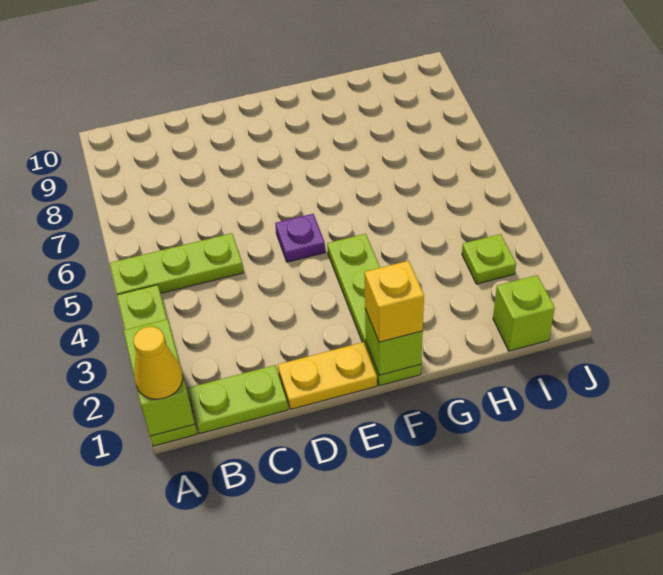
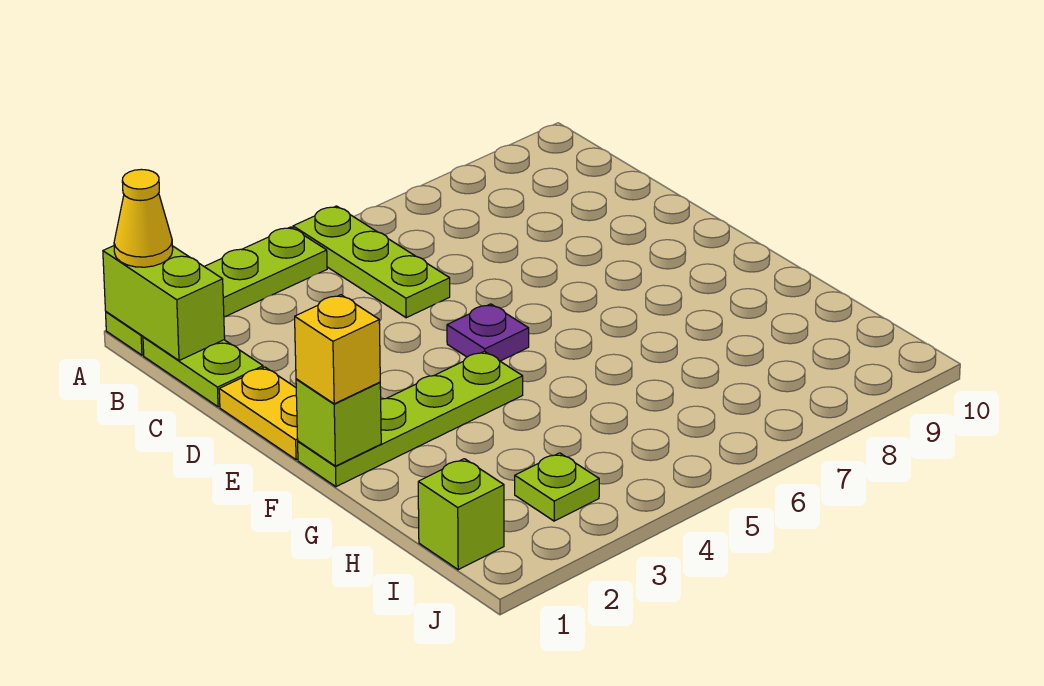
lime 1x2 brick [124,319,194,436] -> lime 1x2 brick turned to [103,246,225,361]

